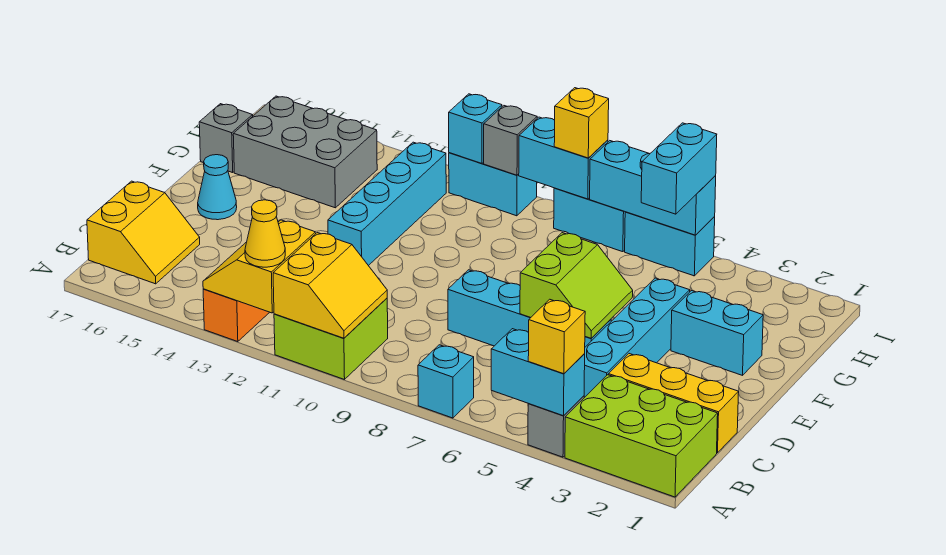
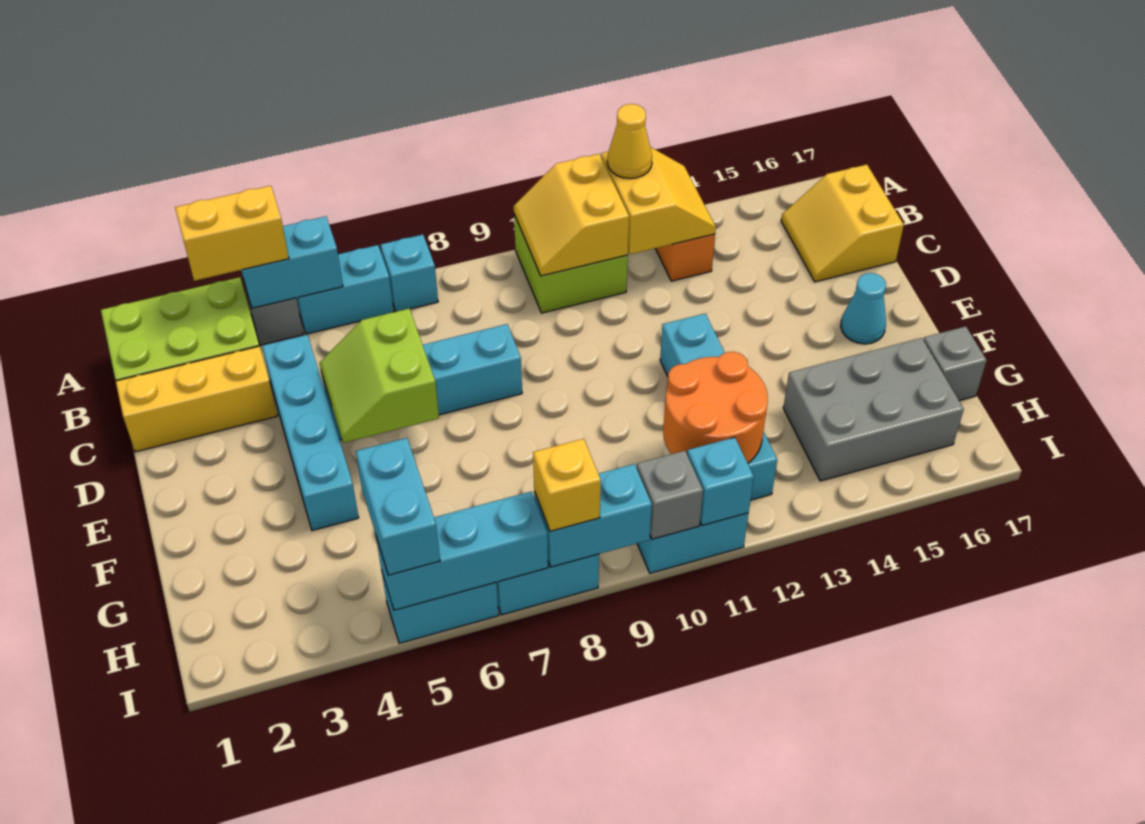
yellow 1x1 brick [528,299,585,374] -> yellow 1x2 brick [175,186,289,281]
cyan 1x2 brick [671,291,763,375] -> cyan 1x2 brick moved to [297,245,394,334]
none -> orange 2x2 round brick [663,352,768,463]

